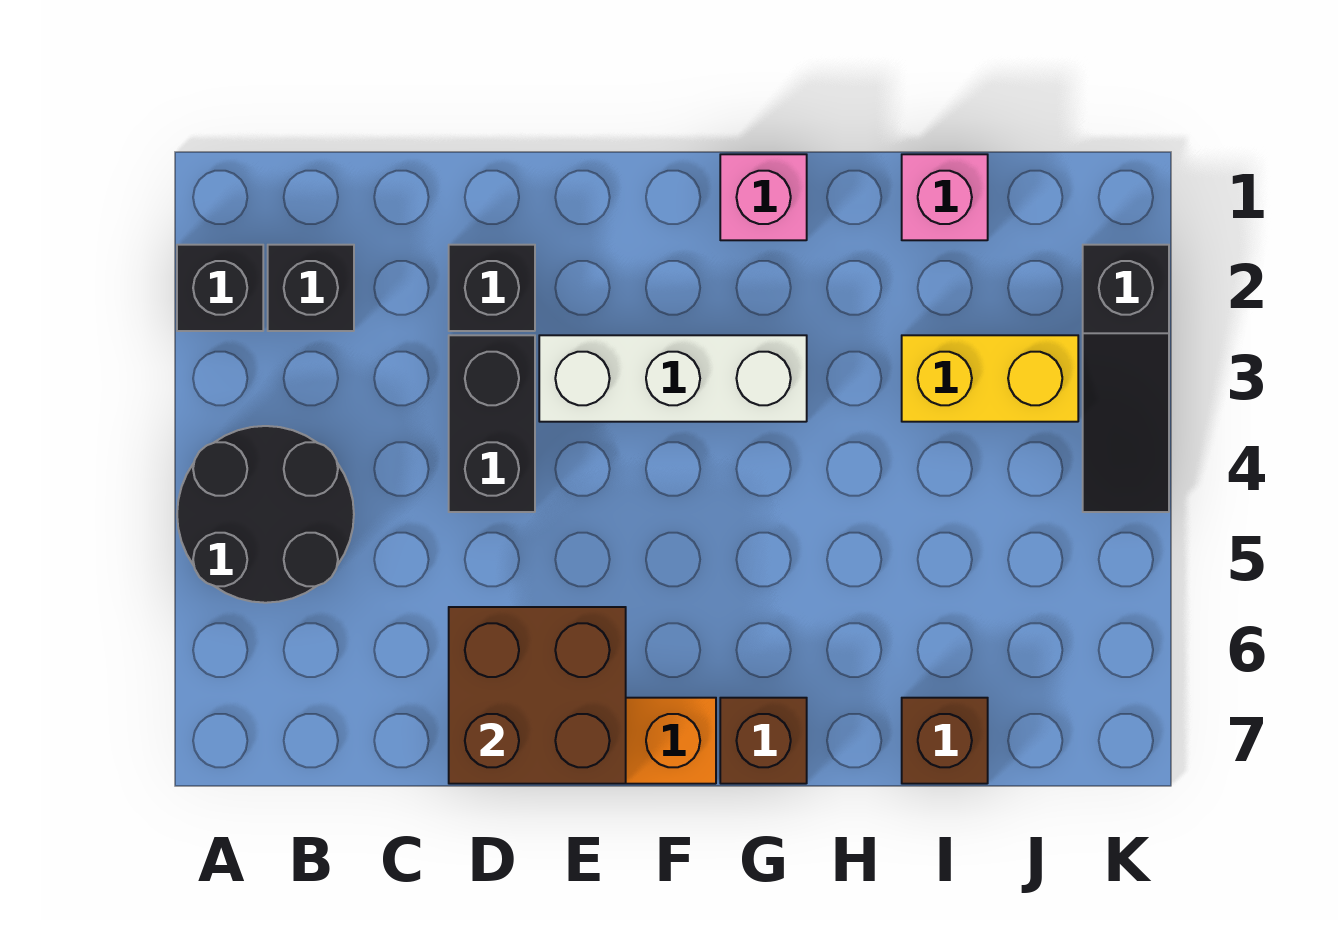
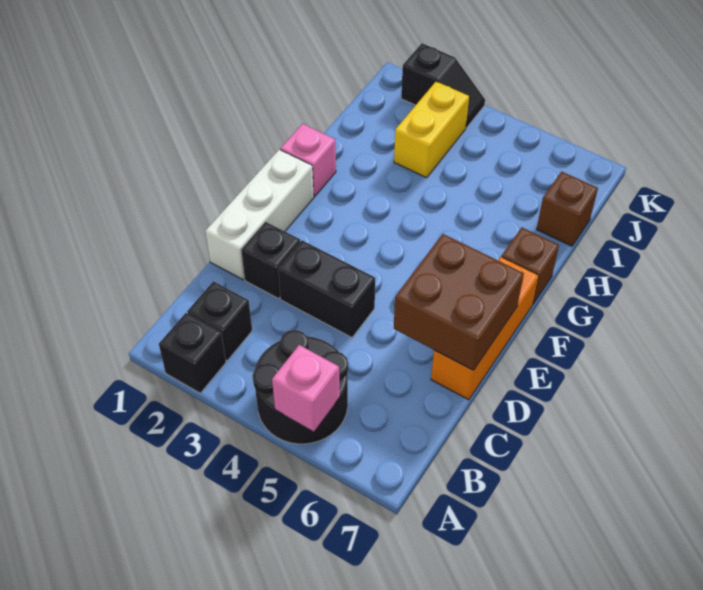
white 1x3 brick [539,335,807,422] -> white 1x3 brick moved to [205,149,314,280]
pink 1x1 brick [902,154,988,240] -> pink 1x1 brick moved to [272,345,340,431]
black 1x3 slope [1083,245,1169,512] -> black 1x2 slope [401,43,485,128]

